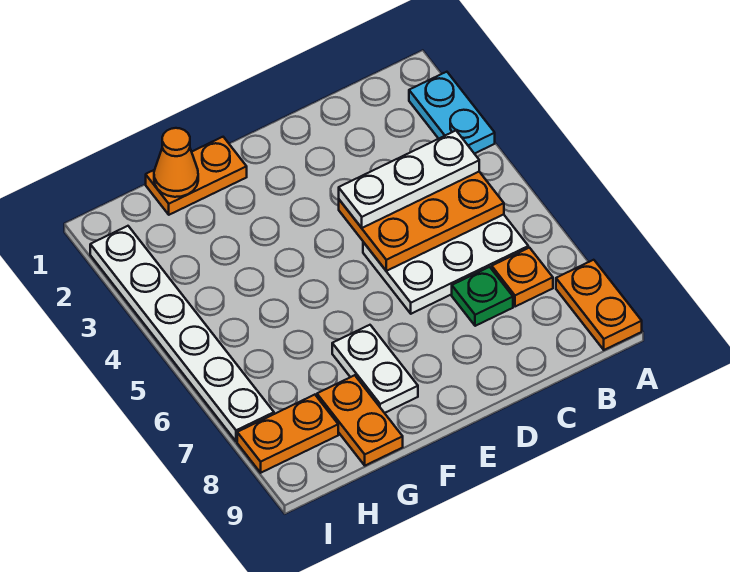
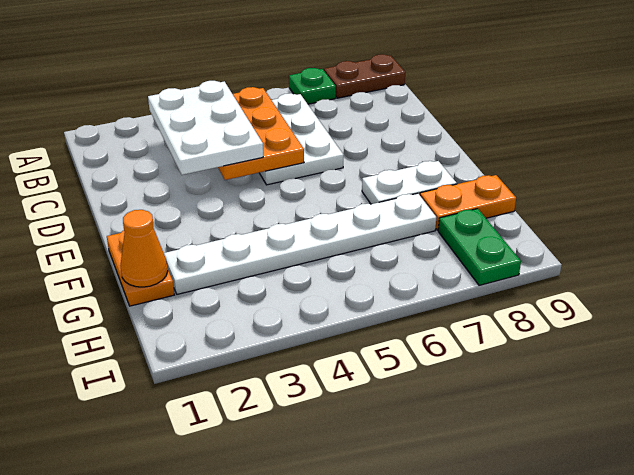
cyan 1x2 plate [409,72,495,154] -> none
orange 1x2 plate [556,260,642,350] -> brown 1x2 plate [324,54,405,98]
white 1x3 plate [339,131,479,228] -> white 2x3 plate [148,81,263,175]
orange 1x1 plate [492,248,553,307] -> none
green 1x1 plate [452,267,513,326] -> green 1x1 plate moved to [289,68,336,104]
orange 1x2 plate [237,395,338,473] -> green 1x2 plate [438,209,521,285]
white 1x6 plate [90,226,274,442] -> white 1x6 plate moved to [164,193,436,294]

